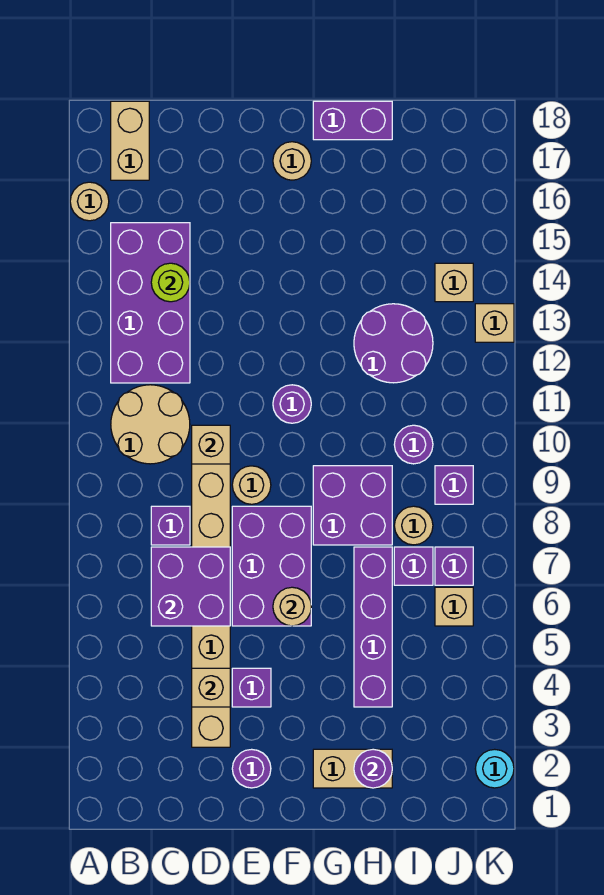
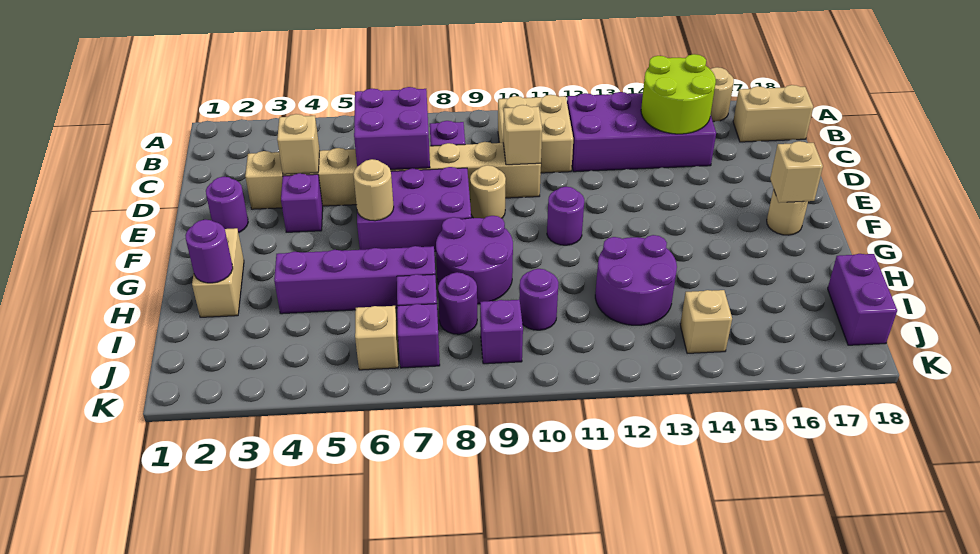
tan 2x2 round brick [111,385,190,464] -> tan 2x2 brick [498,95,573,173]
lime 1x1 round brick [151,263,190,302] -> lime 2x2 round brick [641,54,716,134]
purple 2x2 brick [313,466,392,545] -> purple 2x2 round brick [436,216,513,304]
purple 1x2 brick [313,101,392,140] -> purple 1x2 brick moved to [828,254,897,345]
tan 1x1 round brick [394,506,433,545] -> purple 1x1 round brick [438,272,477,334]
cyan 1x1 round brick [475,749,514,788] -> none
tan 1x1 brick [475,304,514,342] -> tan 1x1 brick moved to [770,141,823,203]

